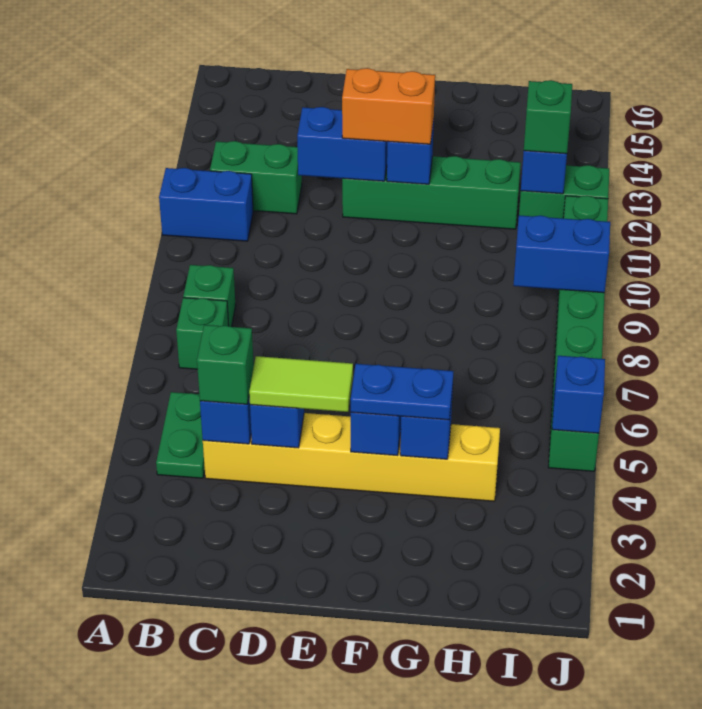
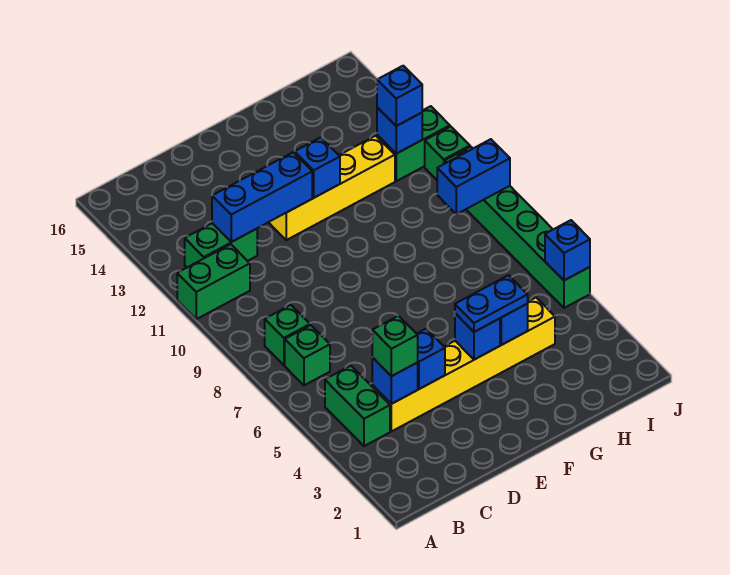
blue 1x2 brick [159,168,253,241] -> green 1x2 brick [177,244,250,319]
green 1x2 plate [156,392,205,478] -> green 1x2 brick [325,366,390,446]
lime 1x2 tile [249,356,353,412] -> none
blue 1x2 brick [297,107,387,181] -> blue 1x3 brick [212,152,312,242]
green 1x4 brick [342,156,521,229] -> yellow 1x4 brick [269,136,395,240]
orange 1x2 brick [342,68,435,144] -> none
green 1x1 brick [524,80,572,154] -> blue 1x1 brick [377,66,422,126]

